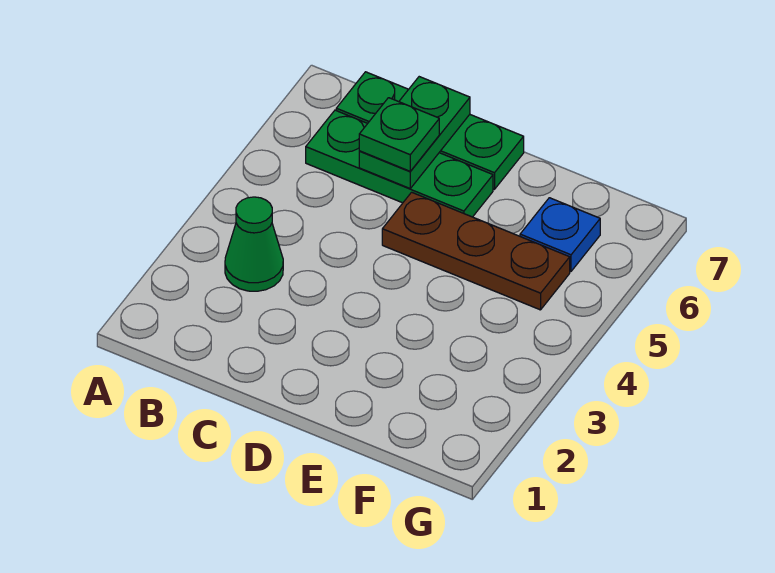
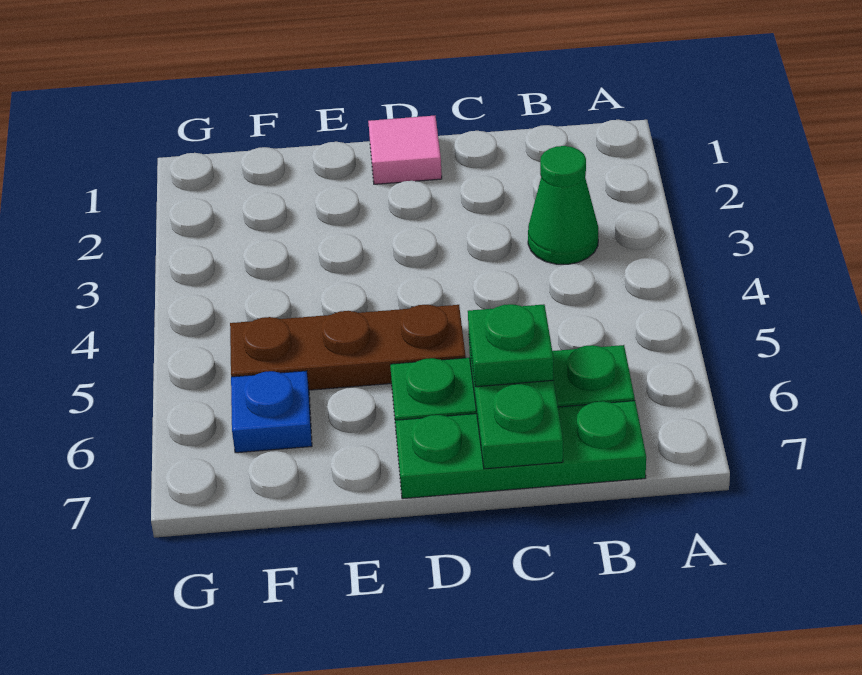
none -> pink 1x1 tile [368,116,442,184]

